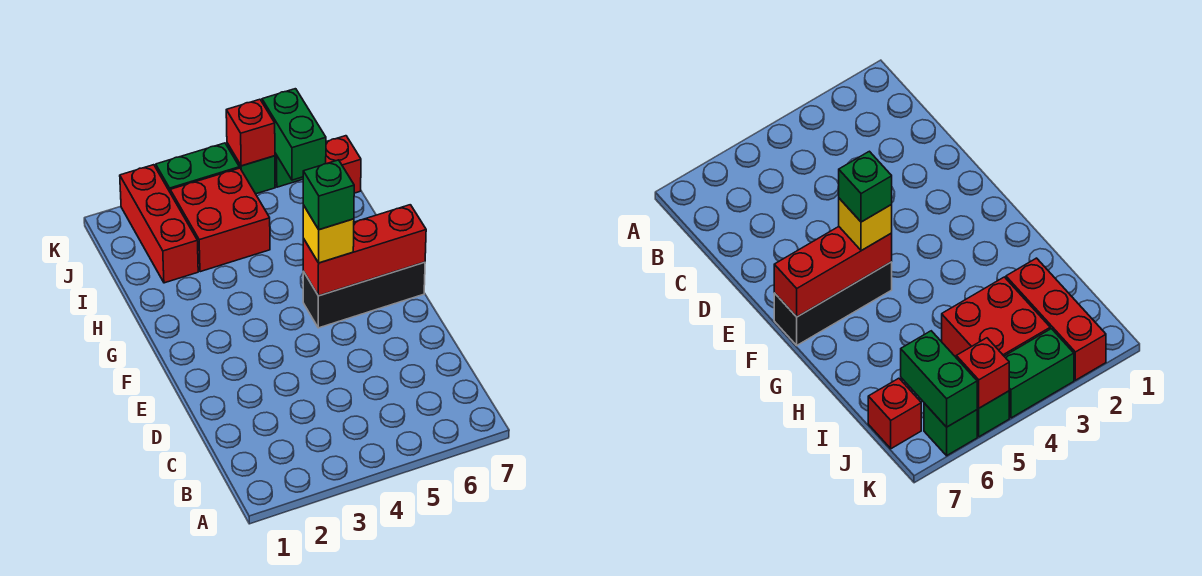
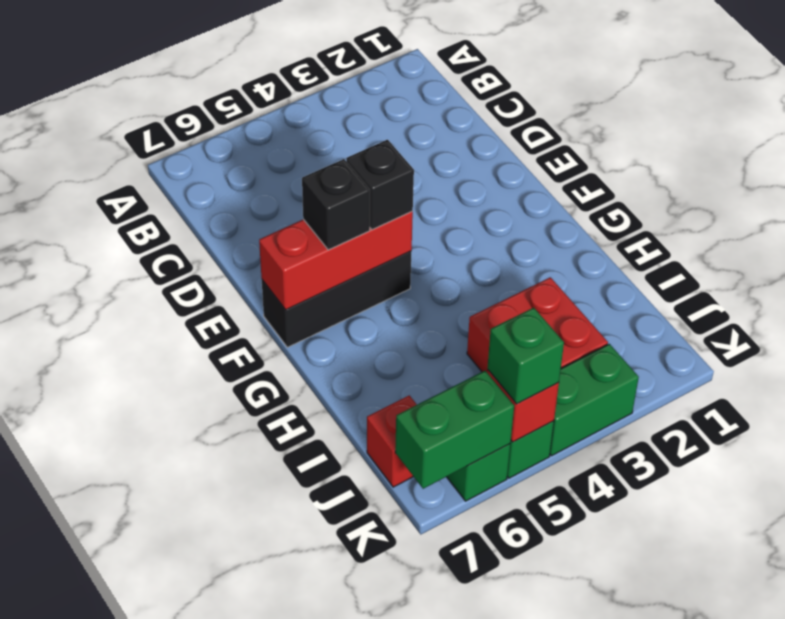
yellow 1x1 brick [303,205,354,263] -> black 1x1 brick [346,140,414,230]
green 1x1 brick [303,160,354,230] -> green 1x1 brick moved to [487,308,564,404]
none -> black 1x1 brick [302,159,370,250]
red 1x3 brick [120,165,198,283] -> none
green 1x2 brick [262,89,326,180] -> green 1x2 brick turned to [395,371,514,489]

